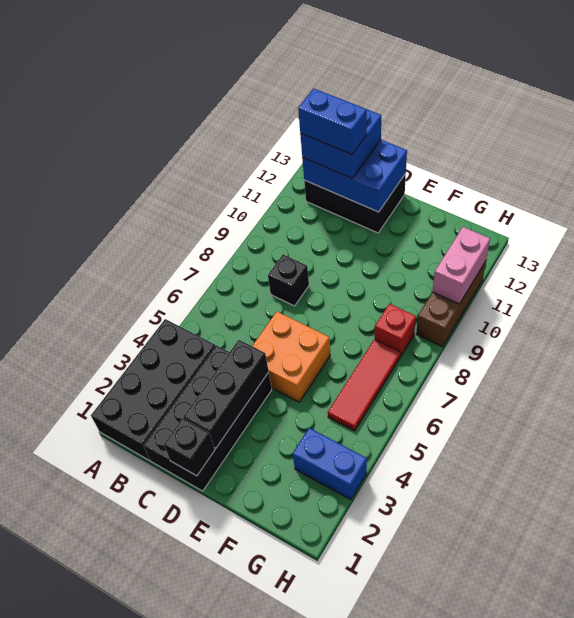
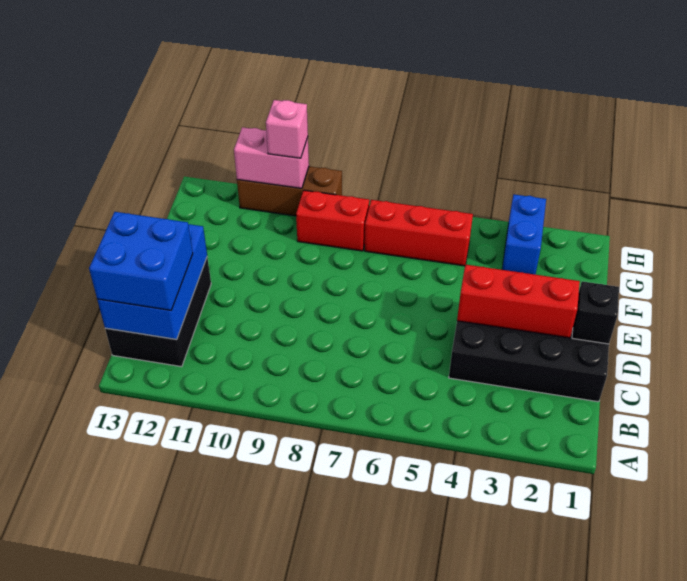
black 2x4 brick [91,319,216,460] -> none
blue 1x2 brick [298,88,367,154] -> none
black 1x1 brick [268,254,309,306] -> none
black 1x3 brick [183,340,269,448] -> red 1x3 brick [457,264,580,338]
orange 2x2 brick [252,312,330,402] -> none
red 1x3 tile [328,340,400,431] -> red 1x3 brick [365,200,473,266]
red 1x1 brick [375,304,416,357] -> red 1x2 brick [296,190,369,251]
none -> pink 1x1 brick [266,100,308,158]

